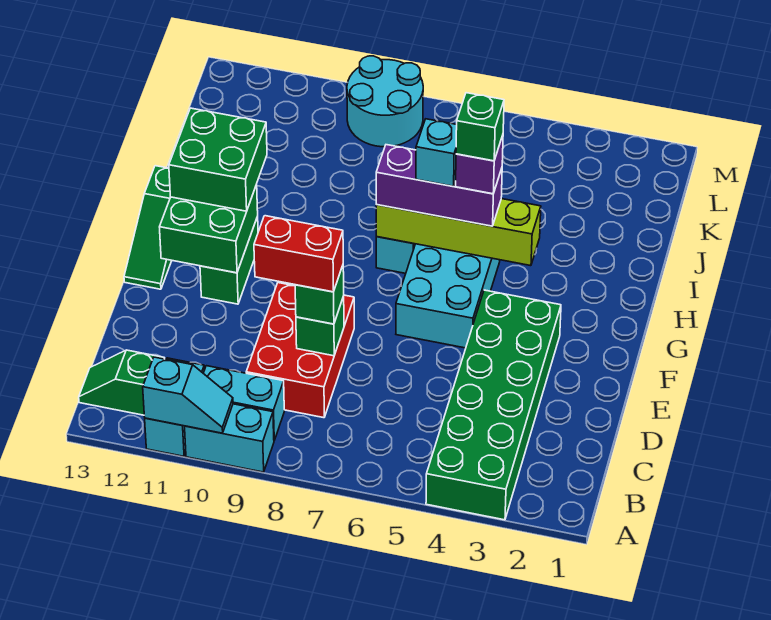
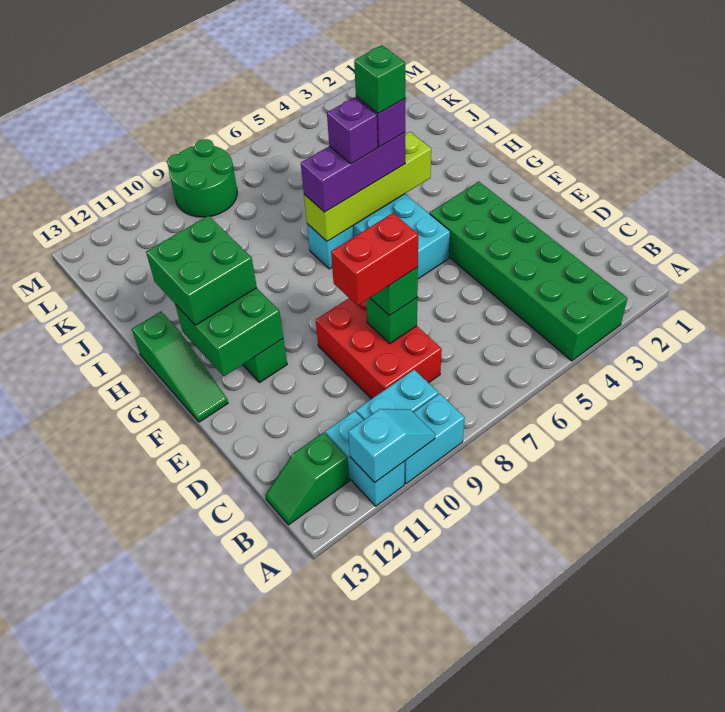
cyan 1x1 brick [416,119,457,186] -> purple 1x1 brick [327,97,378,164]
cyan 2x2 round brick [347,56,423,147] -> green 2x2 round brick [167,139,237,217]

